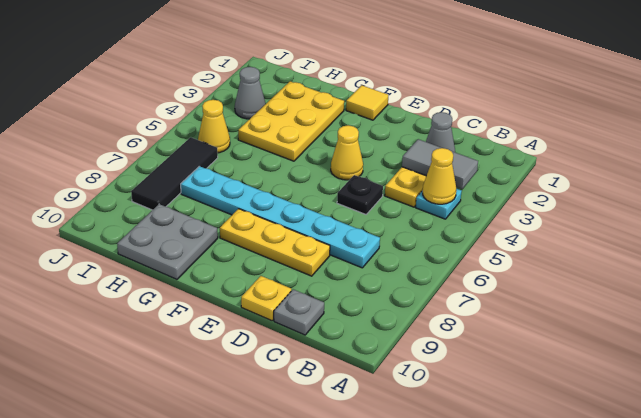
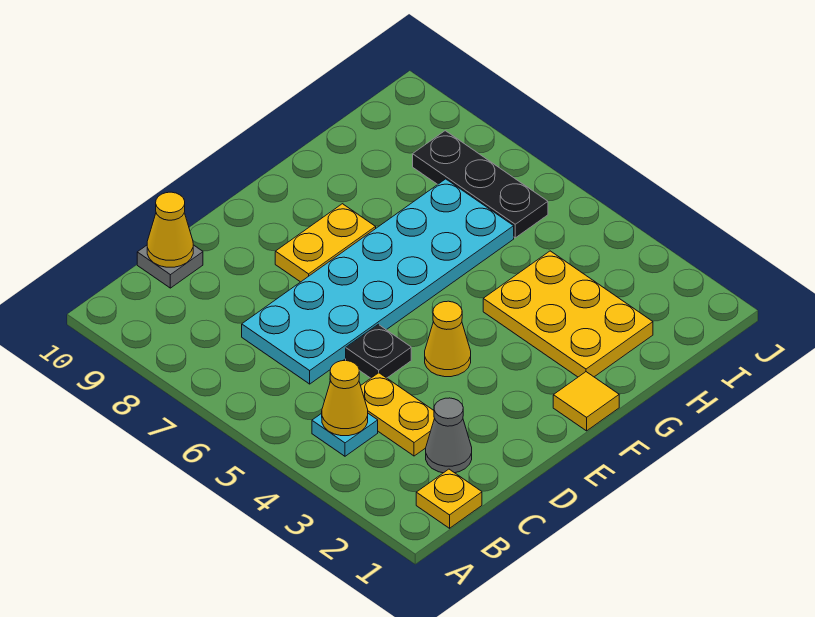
grey 1x2 tile [402,139,478,189] -> none
cyan 1x6 plate [181,166,380,268] -> cyan 2x6 plate [242,179,514,384]
yellow 1x3 plate [220,209,330,276] -> yellow 1x2 plate [275,204,376,282]
yellow 1x1 plate [241,276,291,321] -> yellow 1x1 plate moved to [416,469,482,528]
grey 2x2 plate [117,204,218,279] -> none
grey 1x1 cone [235,67,266,119] -> none
yellow 1x1 cone [198,100,230,153] -> yellow 1x1 cone moved to [147,192,193,267]
black 1x3 tile [131,137,218,210] -> black 1x3 plate [413,131,548,238]

